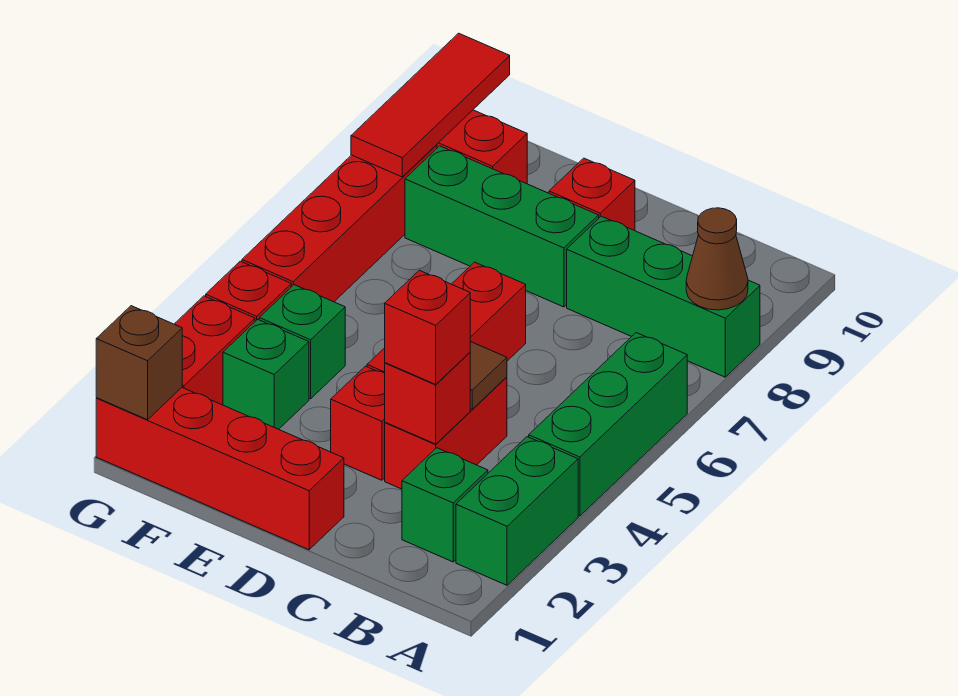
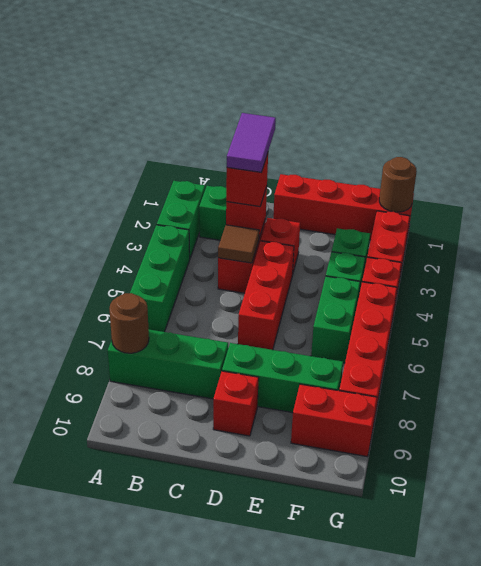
brown 1x1 cone [686,208,748,310] -> brown 1x1 round brick [109,293,149,353]
none -> purple 1x2 tile [227,113,276,172]
none -> green 1x2 brick [311,276,360,363]
brown 1x1 brick [96,306,182,420] -> brown 1x1 round brick [379,157,417,212]
red 1x3 tile [351,33,510,177] -> none

